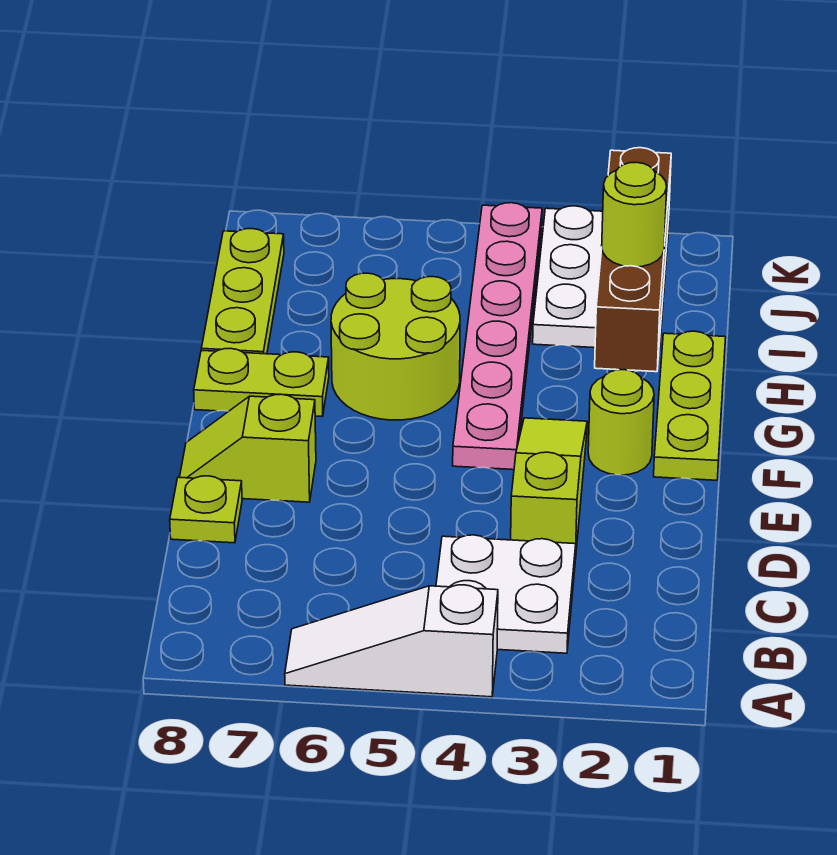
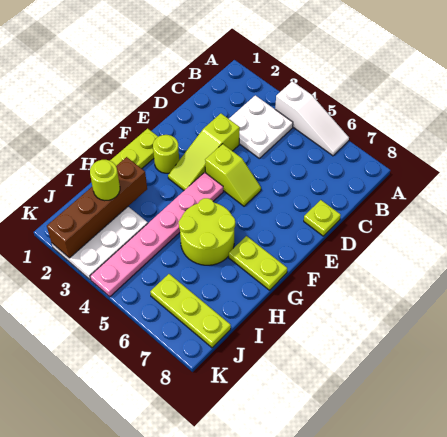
lime 1x2 slope [180,394,316,502] -> lime 1x2 slope moved to [205,144,261,206]
lime 1x3 plate [201,229,284,354] -> lime 1x3 plate turned to [150,274,231,348]

